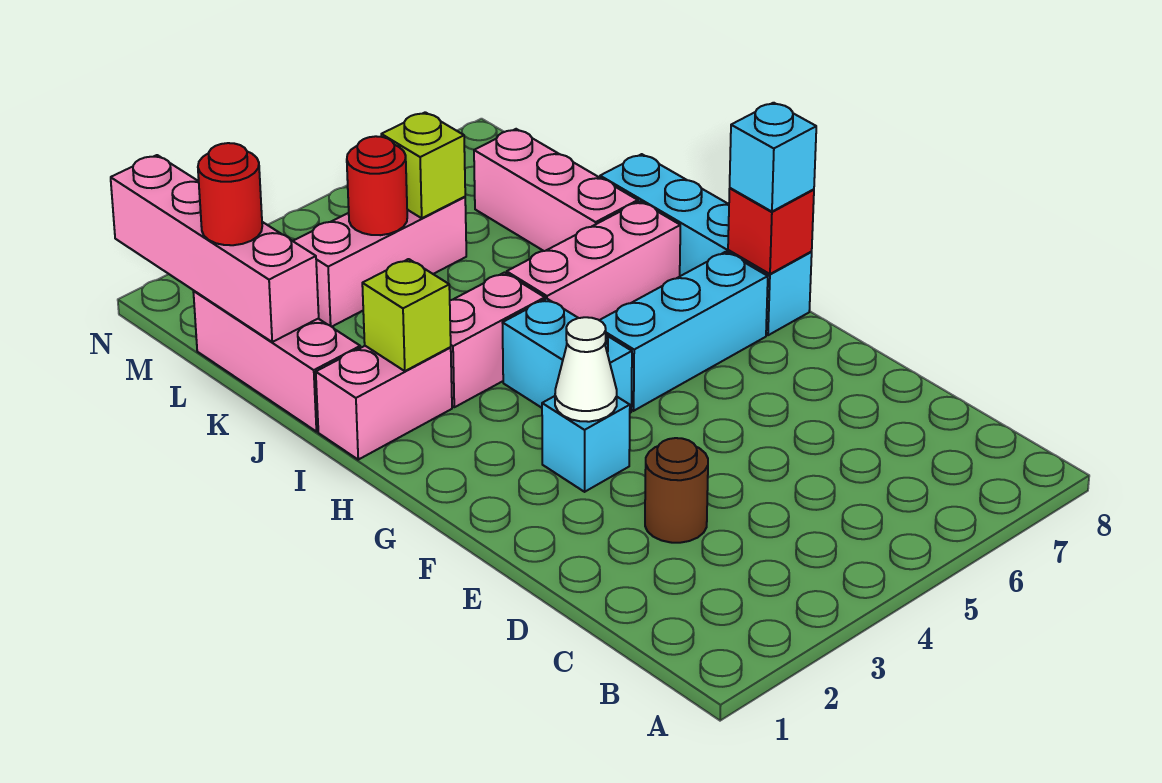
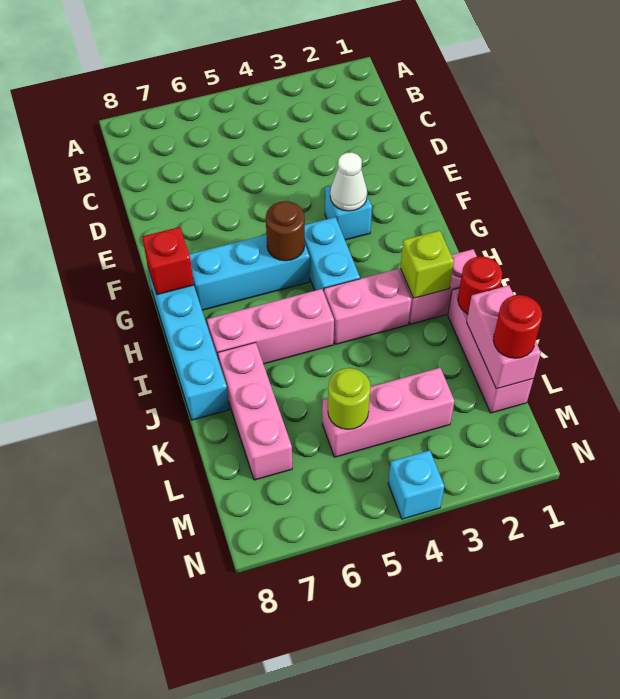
brown 1x1 round brick [645,438,708,543] -> brown 1x1 round brick moved to [266,201,305,261]
cyan 1x1 brick [730,103,816,212] -> cyan 1x1 brick moved to [388,450,444,519]
pink 1x4 brick [111,155,319,342] -> pink 1x2 brick [467,285,541,389]
red 1x1 round brick [347,136,407,235] -> red 1x1 round brick moved to [458,256,502,314]
lime 1x1 brick [381,112,465,218] -> lime 1x1 round brick [328,368,371,429]

